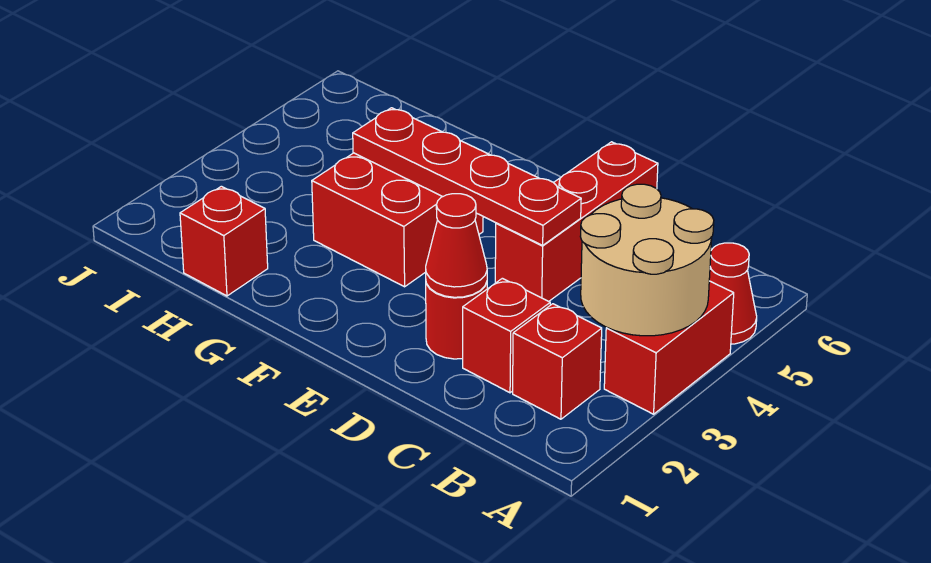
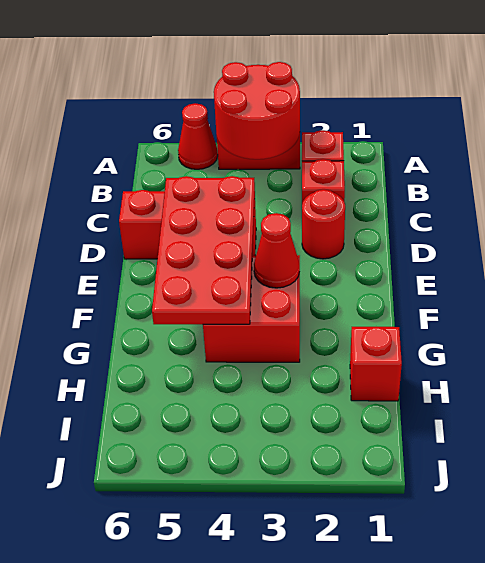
tan 2x2 round brick [580,184,714,336] -> red 2x2 round brick [214,62,300,159]
red 1x1 cone [426,194,487,297] -> red 1x1 cone moved to [254,213,300,288]
red 1x4 plate [353,108,581,245] -> red 2x4 plate [152,176,255,324]

